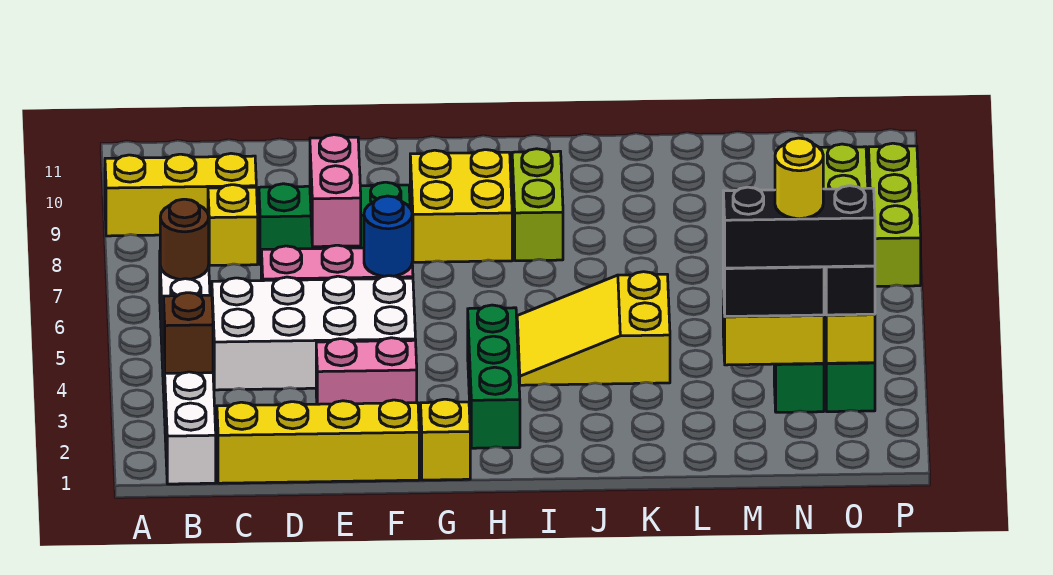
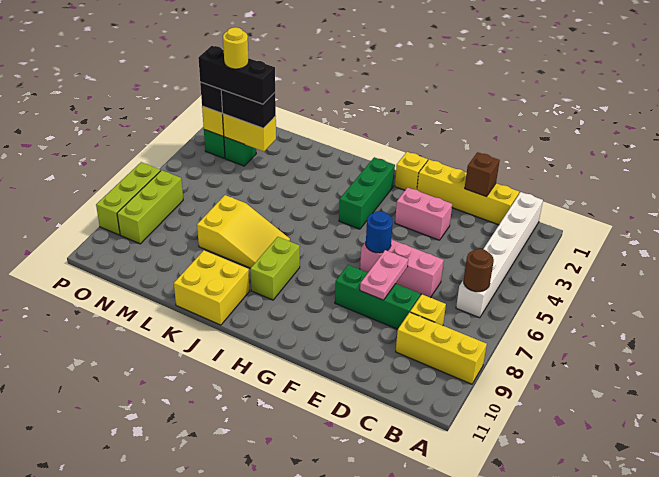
brown 1x1 brick [163,293,213,373] -> brown 1x1 brick moved to [465,152,500,197]
white 2x4 brick [212,276,416,390] -> none
pink 1x2 brick [310,135,361,247] -> pink 1x2 plate [360,250,408,300]
yellow 2x2 brick [410,150,512,262] -> yellow 2x2 brick moved to [174,250,249,325]
yellow 2x3 slope [517,272,670,385] -> yellow 2x3 slope moved to [197,195,290,268]

